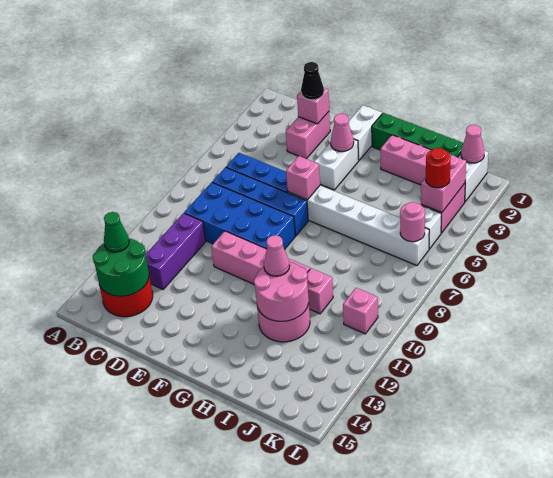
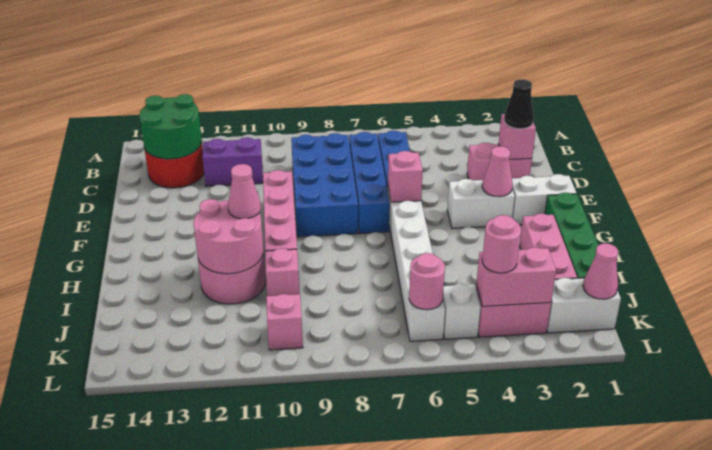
green 1x1 cone [104,212,129,252] -> none
purple 1x3 brick [145,213,206,289] -> purple 1x2 brick [202,137,263,186]
red 1x1 round brick [426,148,451,188] -> pink 1x1 round brick [482,215,521,273]

